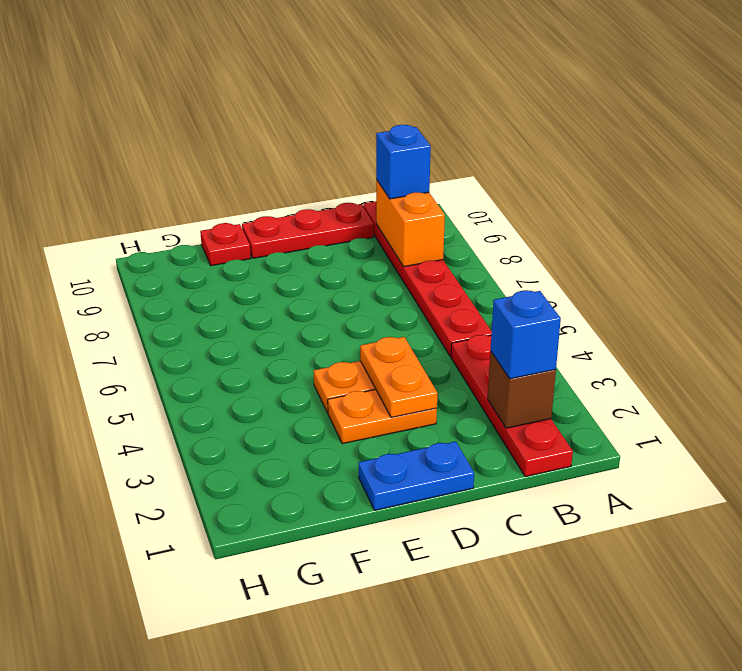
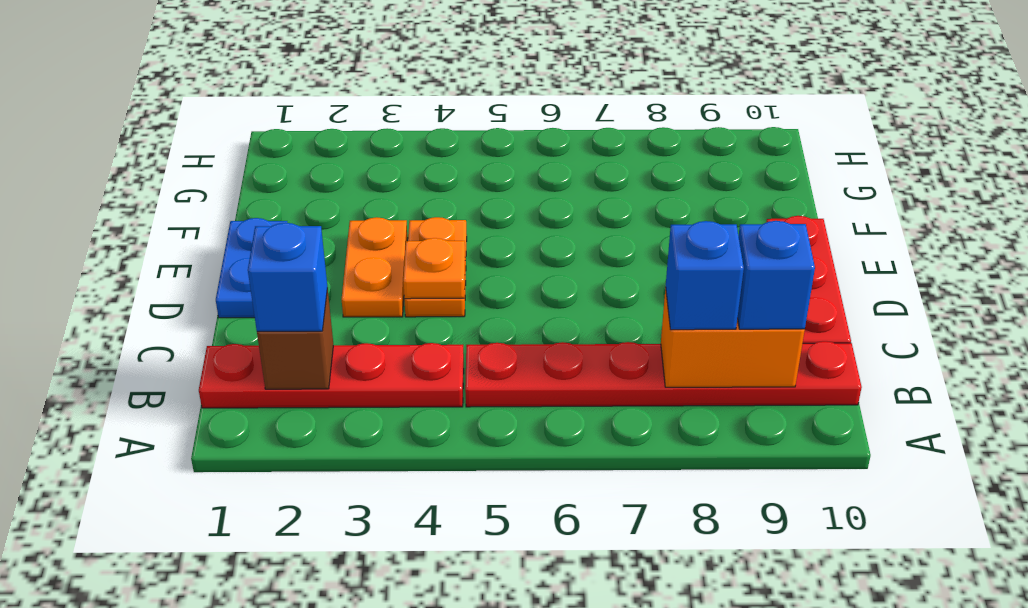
none -> blue 1x1 brick [666,221,744,330]
orange 1x2 plate [360,337,437,418] -> orange 1x1 plate [403,238,465,299]
red 1x1 plate [200,223,251,266] -> none

